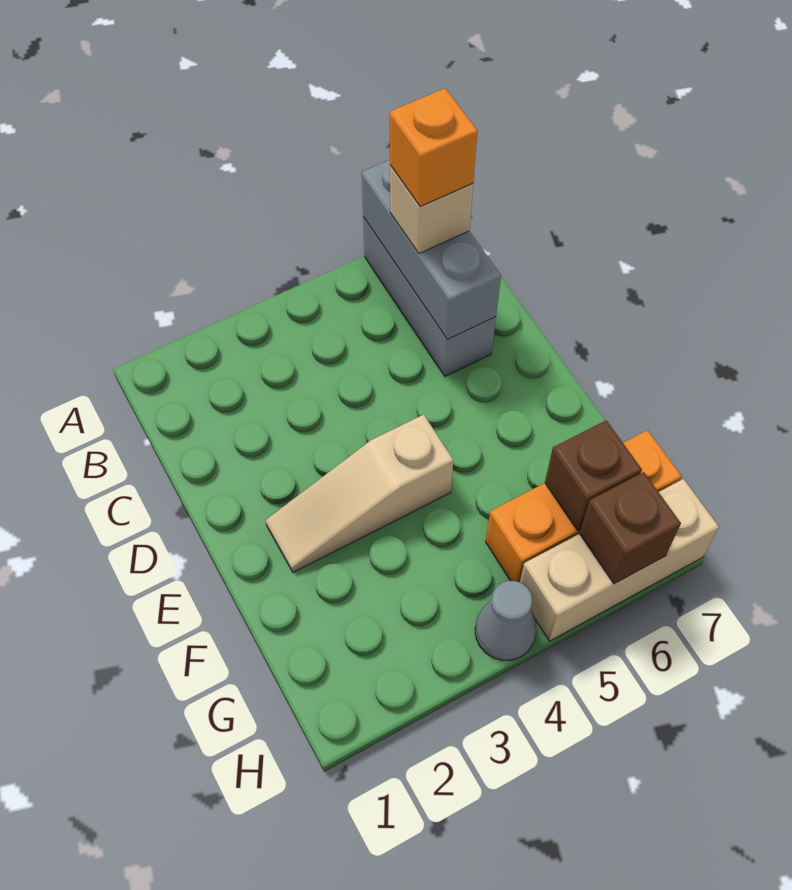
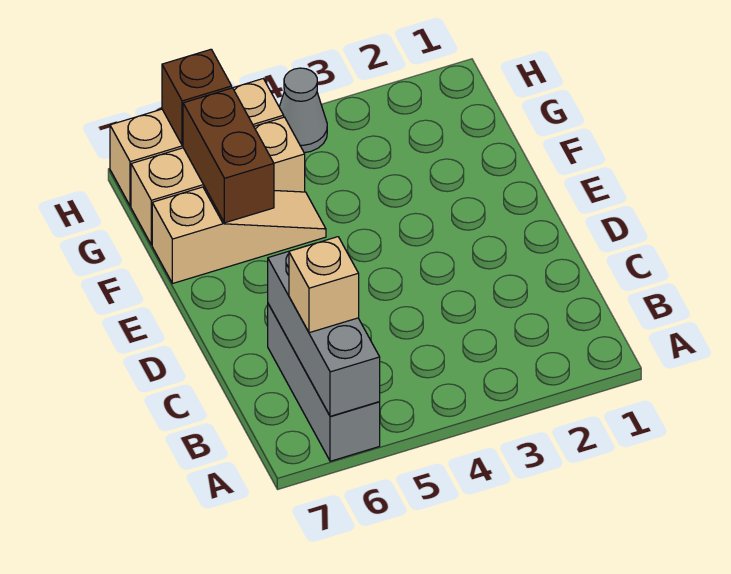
orange 1x1 brick [390,88,478,207] -> none
tan 1x3 slope [265,415,453,572] -> tan 1x3 slope moved to [152,187,326,283]
orange 1x3 brick [486,430,682,582] -> tan 1x3 brick [131,117,305,245]
brown 1x1 brick [545,420,642,531] -> brown 1x2 brick [183,88,274,223]

